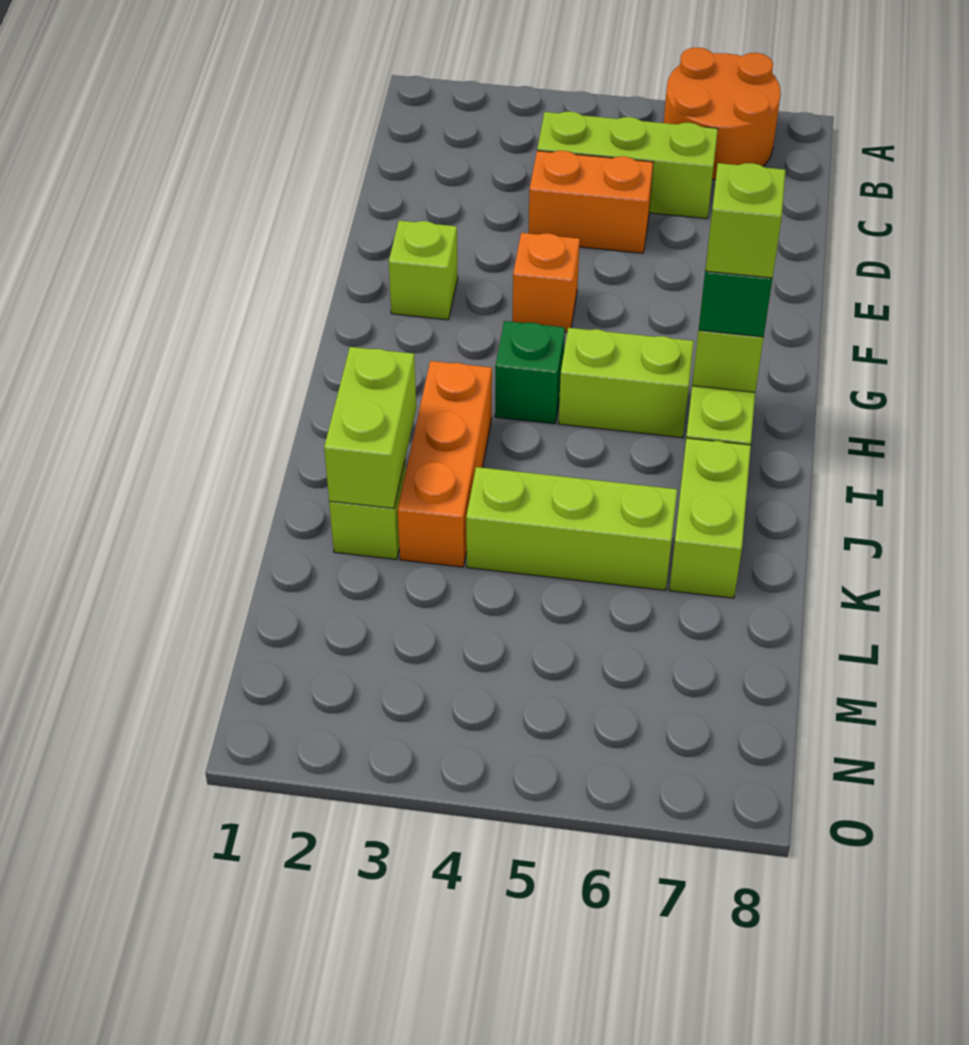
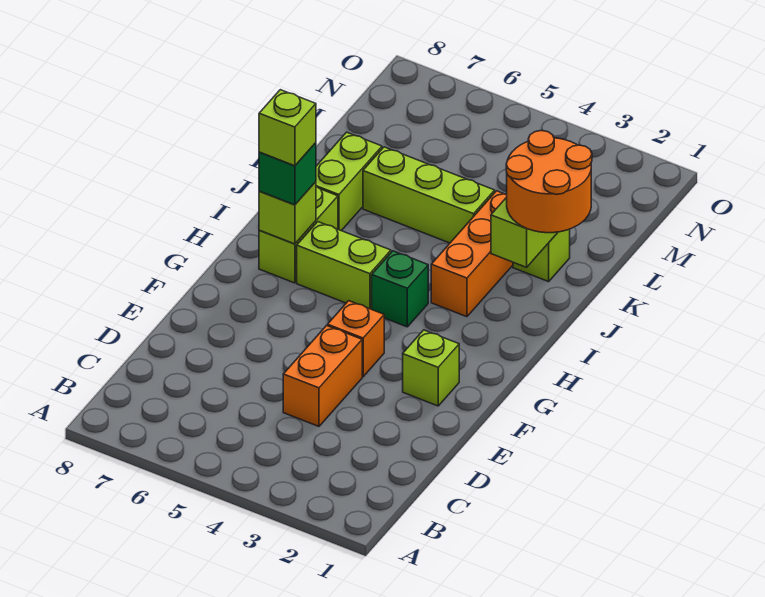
orange 2x2 round brick [664,48,781,180] -> orange 2x2 round brick moved to [506,130,592,233]
lime 1x3 brick [537,111,718,219] -> none
orange 1x2 brick [529,151,653,253] -> orange 1x2 brick turned to [283,326,362,426]

